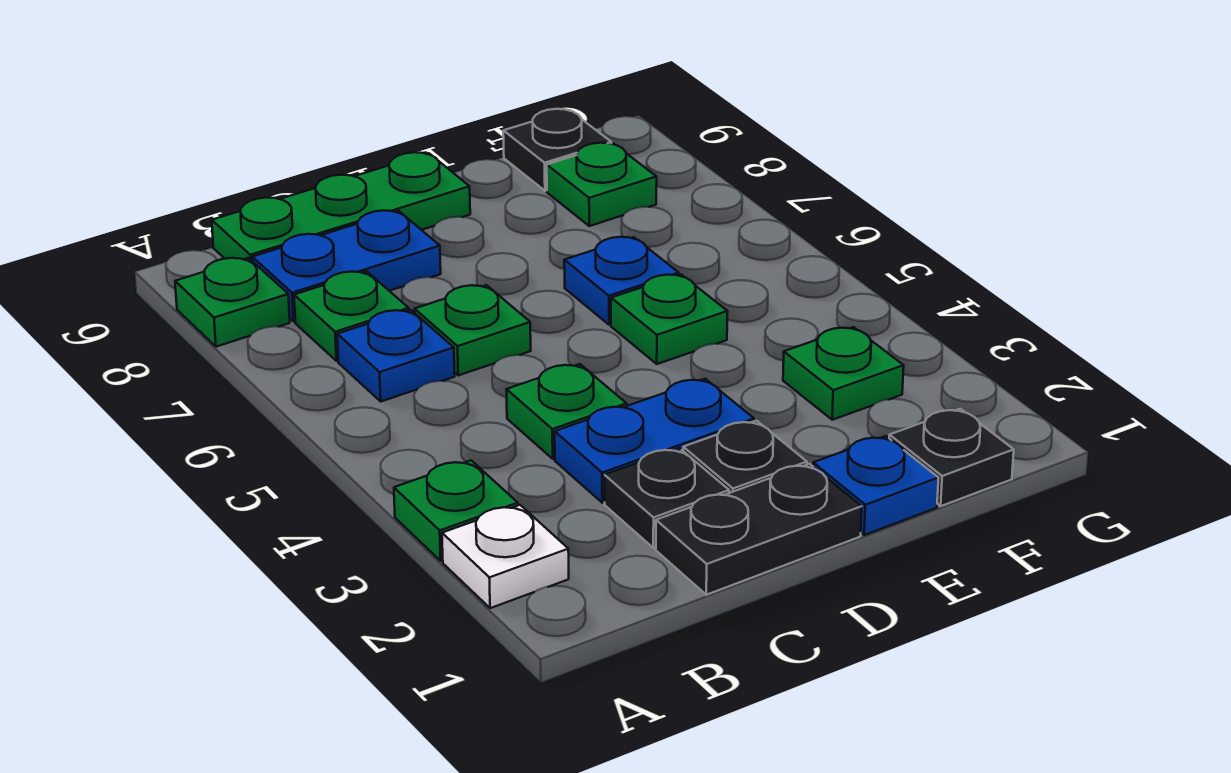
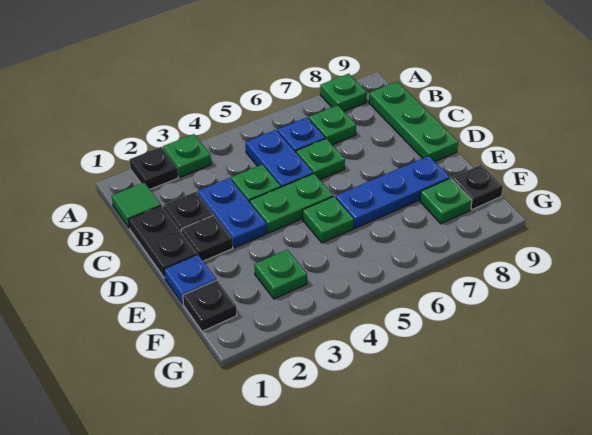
white 1x1 plate [442,505,569,608] -> black 1x1 plate [129,147,178,189]
none -> green 1x1 tile [112,182,161,228]
blue 1x2 plate [252,211,441,321] -> blue 1x2 plate moved to [246,130,313,187]
none -> green 1x2 plate [250,174,333,233]
blue 1x1 plate [564,237,679,325] -> blue 1x3 plate [336,156,449,228]

